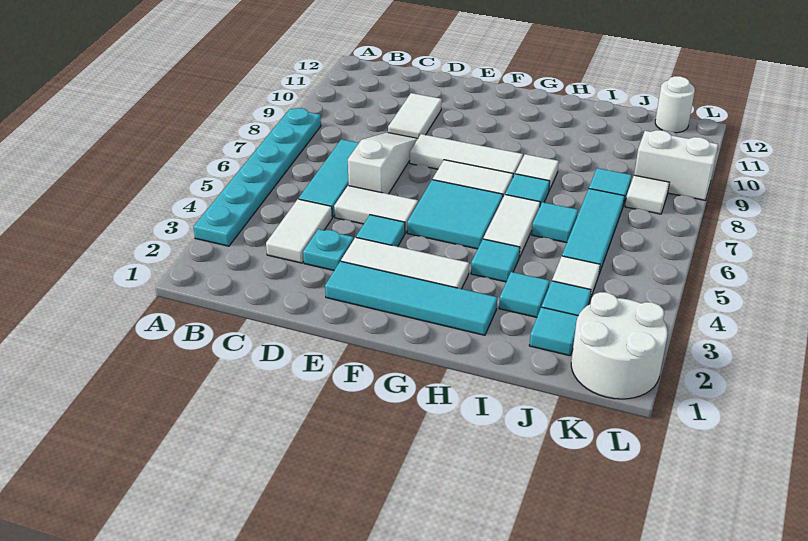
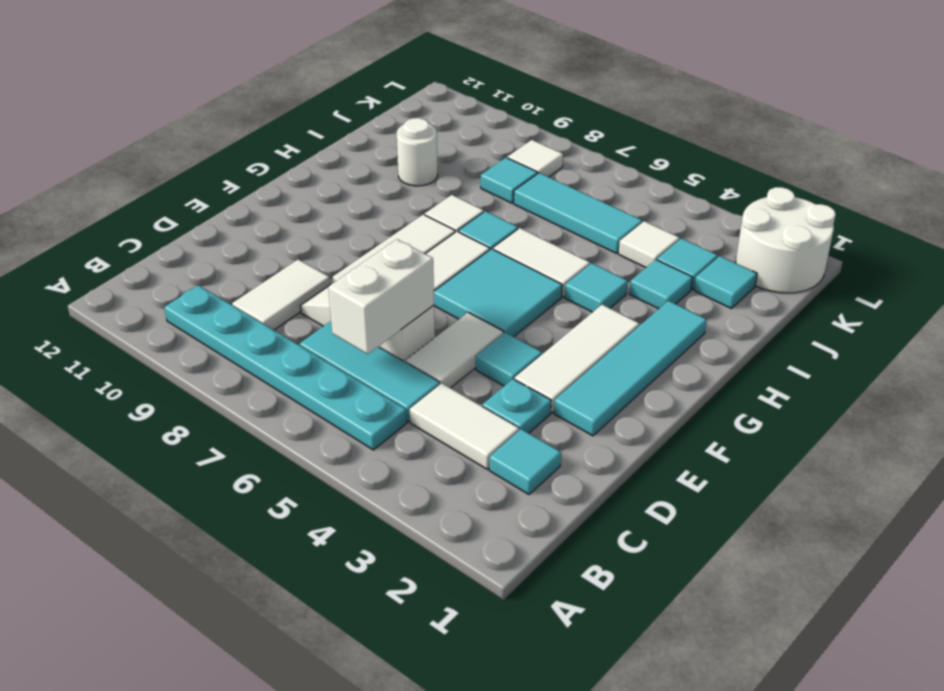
cyan 1x6 plate [193,108,321,246] -> cyan 1x6 plate moved to [164,285,407,450]
white 1x2 tile [388,93,442,138] -> white 1x2 tile turned to [232,259,330,330]
cyan 1x1 tile [532,202,578,243] -> cyan 1x1 tile moved to [489,429,561,494]
white 1x2 brick [634,130,718,200] -> white 1x2 brick moved to [328,239,434,354]
white 1x1 round brick [655,76,695,133] -> white 1x1 round brick moved to [397,118,438,186]

